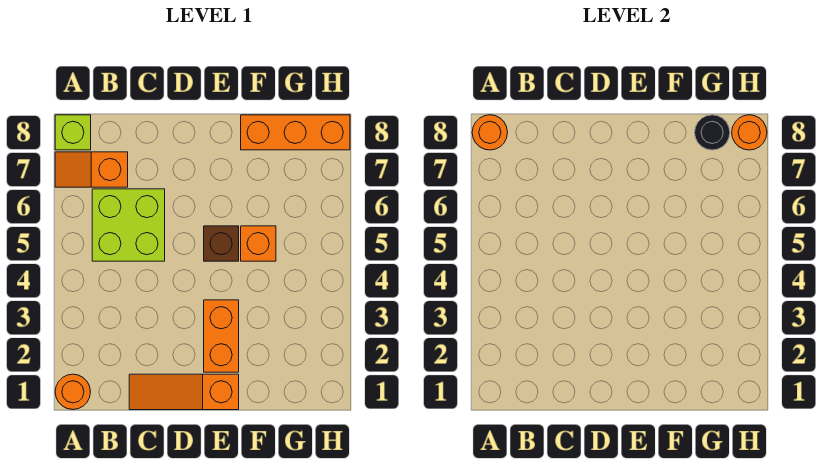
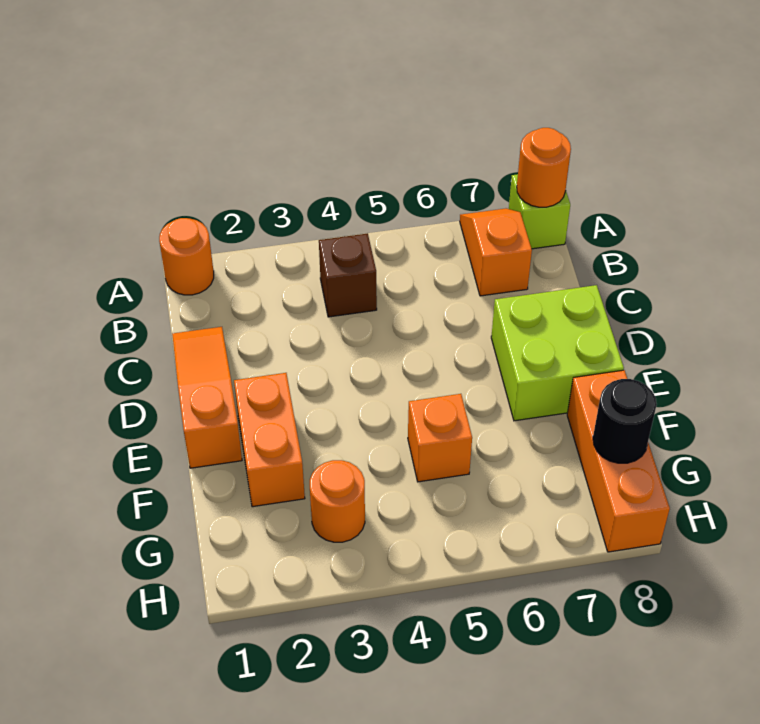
lime 2x2 brick [92,189,165,261] -> lime 2x2 brick moved to [491,285,624,421]
orange 1x2 brick [204,300,239,372] -> orange 1x2 brick turned to [234,373,305,507]
brown 1x1 brick [204,226,239,261] -> brown 1x1 brick moved to [319,233,377,317]
orange 1x1 round brick [732,115,767,150] -> orange 1x1 round brick moved to [310,460,365,542]

